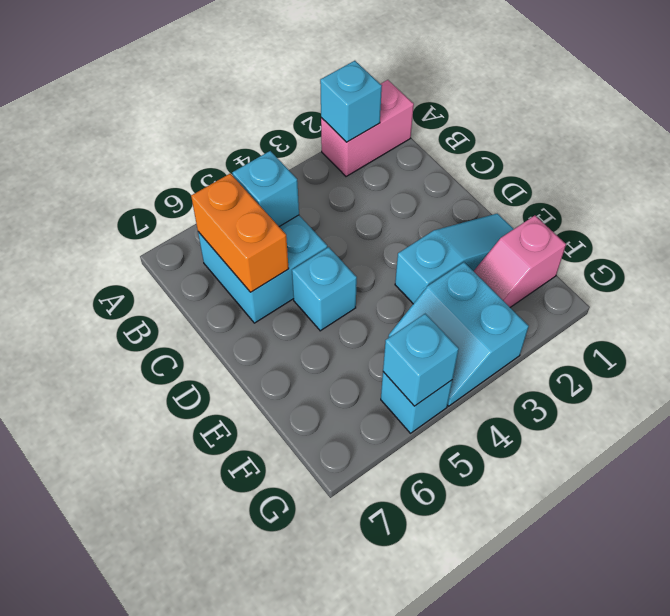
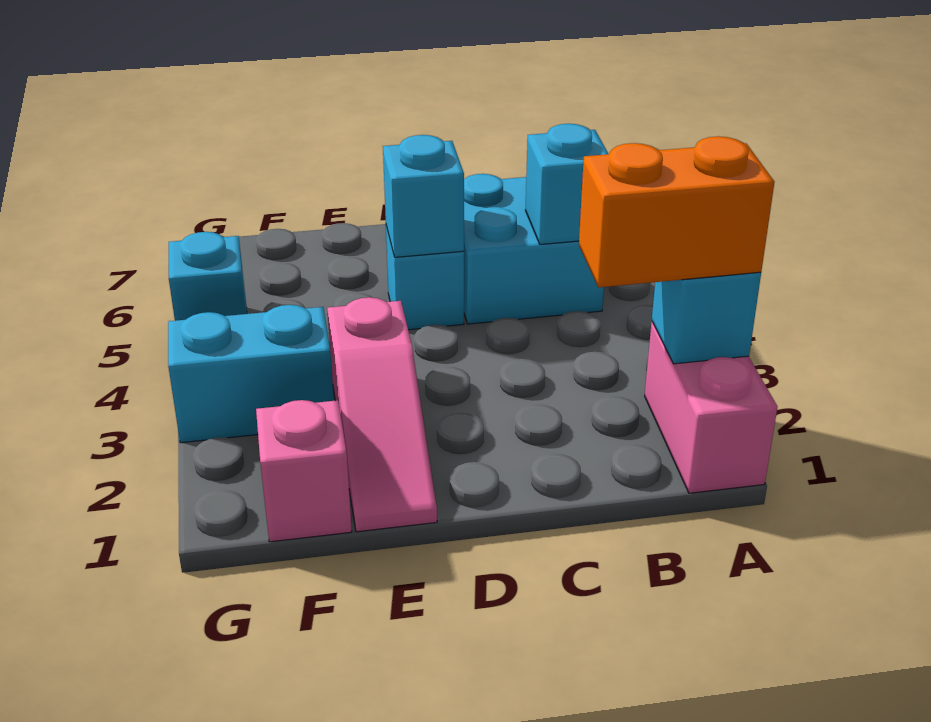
orange 1x2 brick [191,174,289,292] -> orange 1x2 brick moved to [579,136,774,287]
cyan 1x3 slope [395,214,513,304] -> pink 1x3 slope [327,297,437,532]
cyan 1x1 brick [383,314,459,406] -> cyan 1x1 brick moved to [383,135,464,257]

